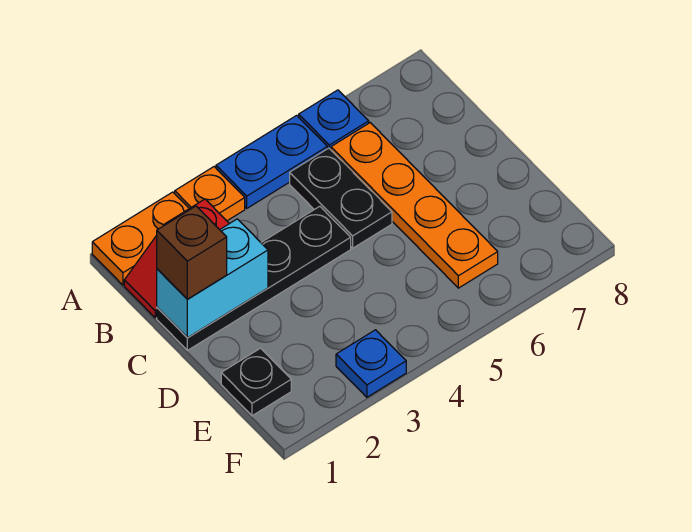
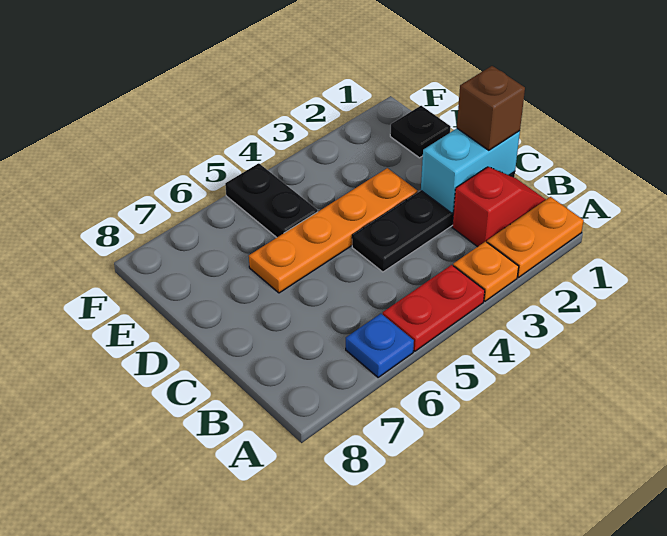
blue 1x2 plate [216,115,327,208] -> red 1x2 plate [383,265,485,351]
black 1x2 plate [290,148,392,248] -> black 1x2 plate moved to [225,163,318,237]
orange 1x4 plate [331,123,498,288] -> orange 1x4 plate turned to [249,168,418,293]
blue 1x1 plate [336,330,406,397] -> none

